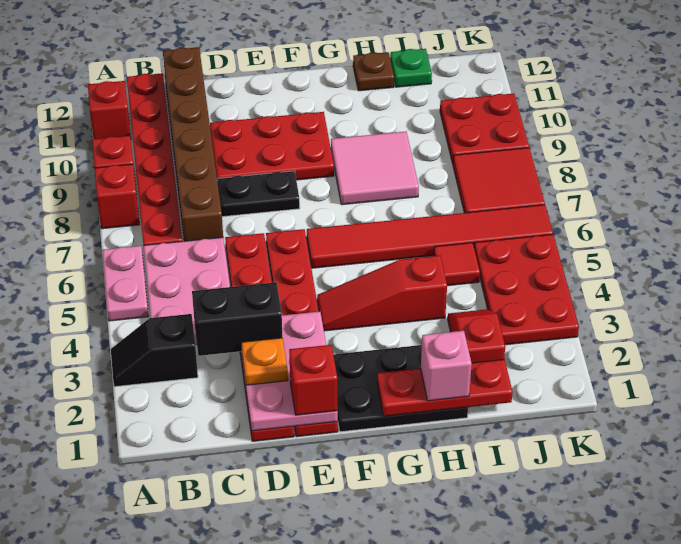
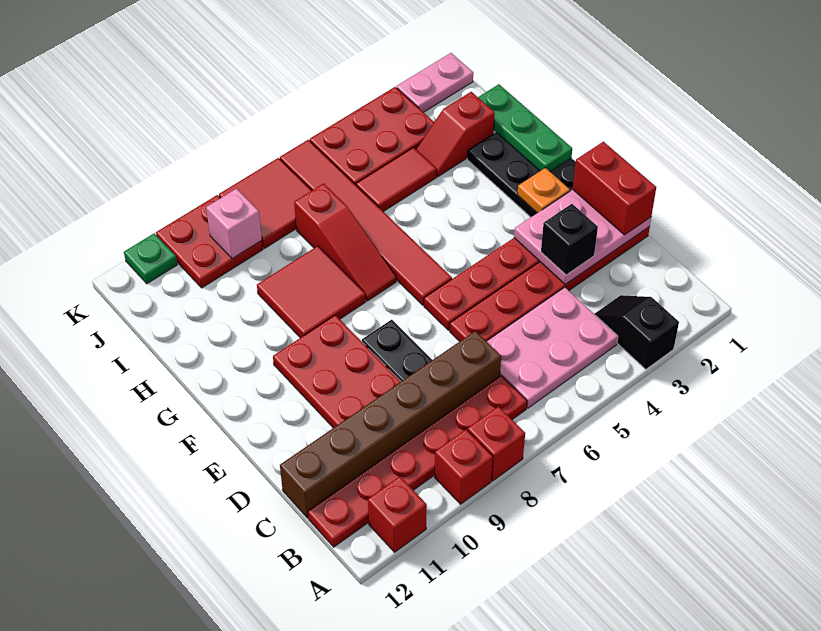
black 1x2 slope [111,314,198,387] -> black 1x2 slope turned to [595,295,679,369]
pink 1x2 plate [102,246,149,321] -> pink 1x2 plate moved to [397,53,473,112]
black 1x2 brick [192,282,282,356] -> black 1x1 brick [541,204,598,275]
orange 1x1 plate [241,338,288,385] -> orange 1x1 plate moved to [517,168,570,213]
red 1x1 brick [289,345,338,415] -> red 1x2 brick [573,142,656,235]
red 1x3 slope [317,255,447,331] -> red 1x3 slope moved to [294,184,396,301]
red 1x3 plate [377,359,513,416] -> green 1x3 plate [478,84,572,171]
pink 2x2 tile [331,132,419,205] -> red 2x2 tile [257,246,366,338]
pink 1x1 brick [421,331,472,401] -> pink 1x1 brick moved to [206,189,262,259]
brown 1x1 plate [353,52,394,91] -> none
red 1x1 tile [434,243,480,286] -> red 1x2 tile [356,148,436,212]
green 1x1 plate [390,49,432,87] -> green 1x1 plate moved to [124,233,177,284]

